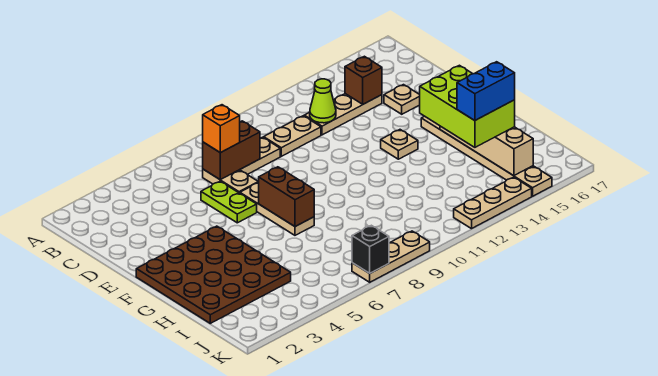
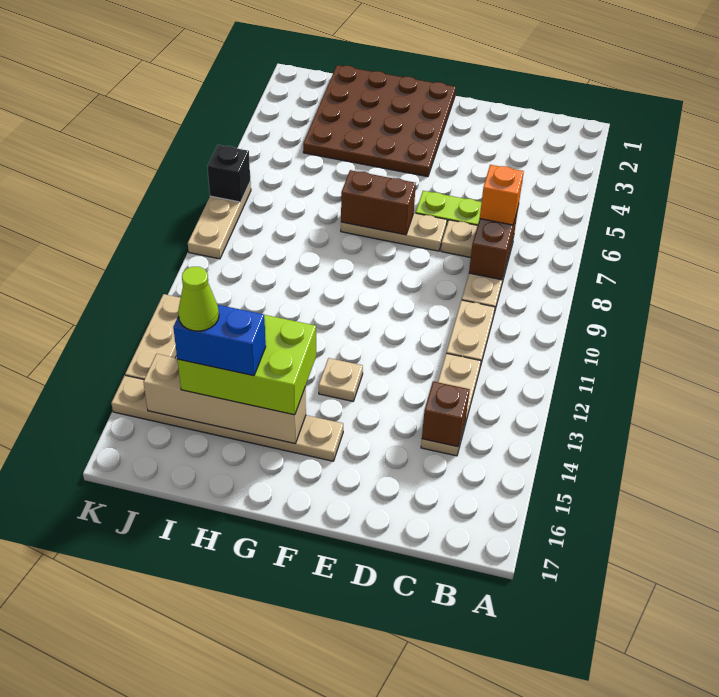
lime 1x1 cone [310,79,336,123] -> lime 1x1 cone moved to [178,267,219,331]
tan 1x1 plate [384,85,420,114] -> none
blue 1x2 brick [457,62,515,121] -> blue 1x2 brick turned to [173,305,266,376]

